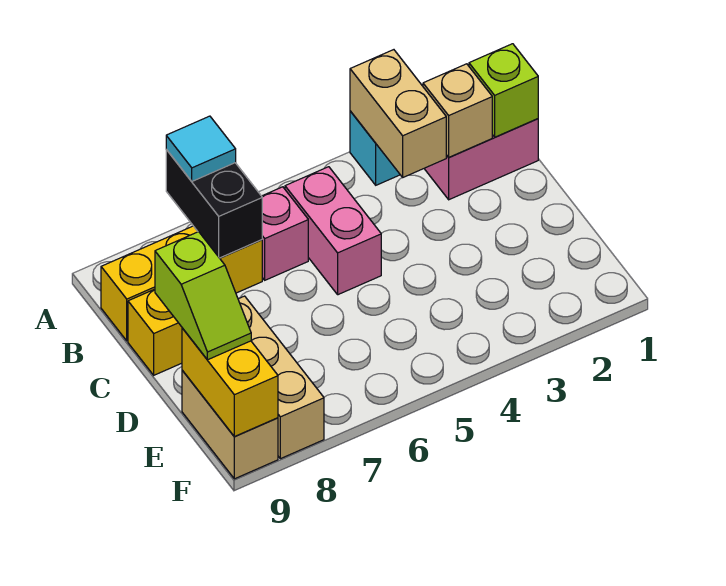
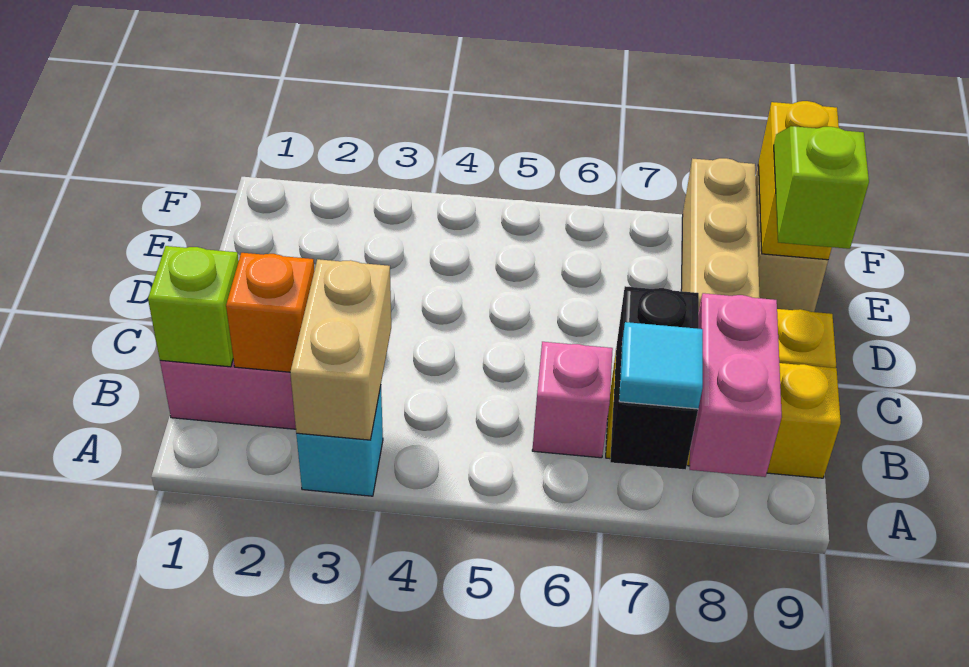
tan 1x1 brick [423,64,492,157] -> orange 1x1 brick [226,253,314,372]
pink 1x2 brick [285,167,381,295] -> pink 1x2 brick moved to [690,293,782,477]

